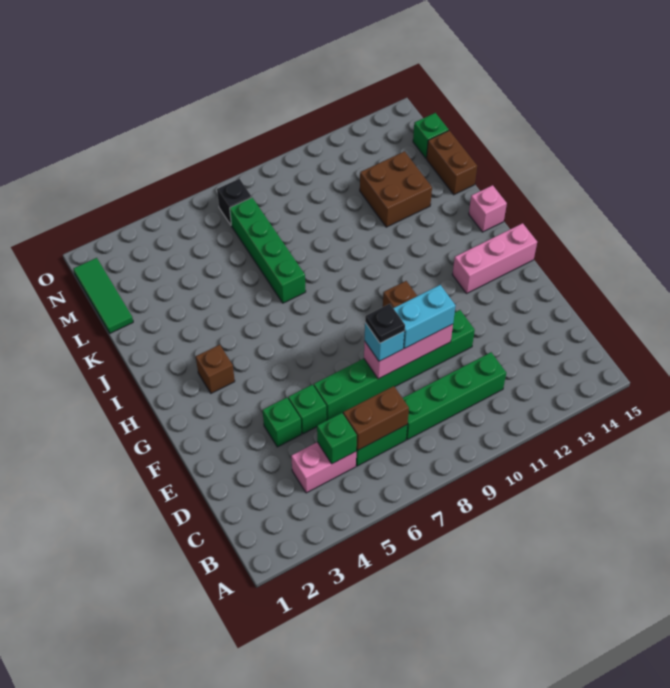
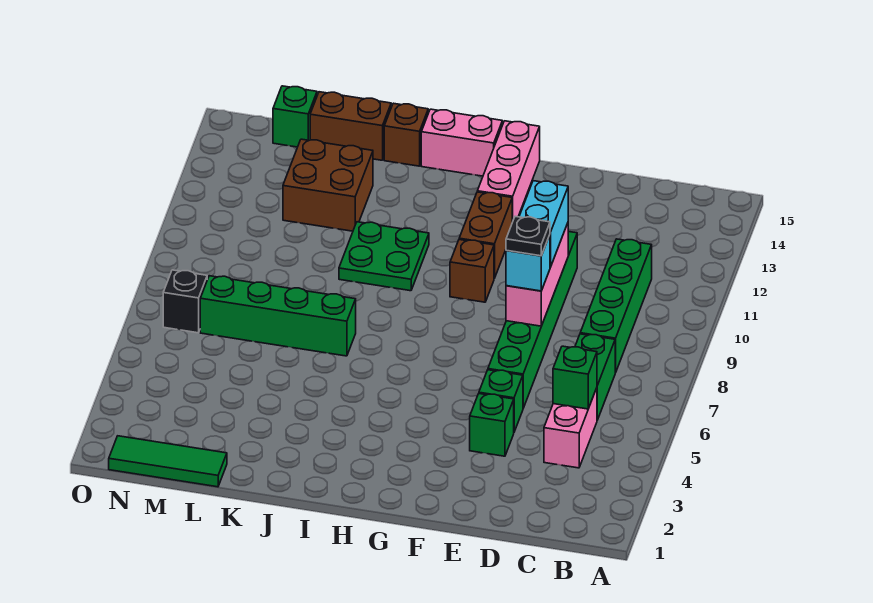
brown 1x2 brick [343,386,409,450] -> brown 1x2 brick moved to [459,192,512,278]
brown 1x1 brick [195,345,235,393] -> brown 1x1 brick moved to [384,103,428,166]
none -> green 2x2 plate [339,222,429,291]
pink 1x1 brick [469,185,507,232] -> pink 1x2 brick [421,109,502,176]

